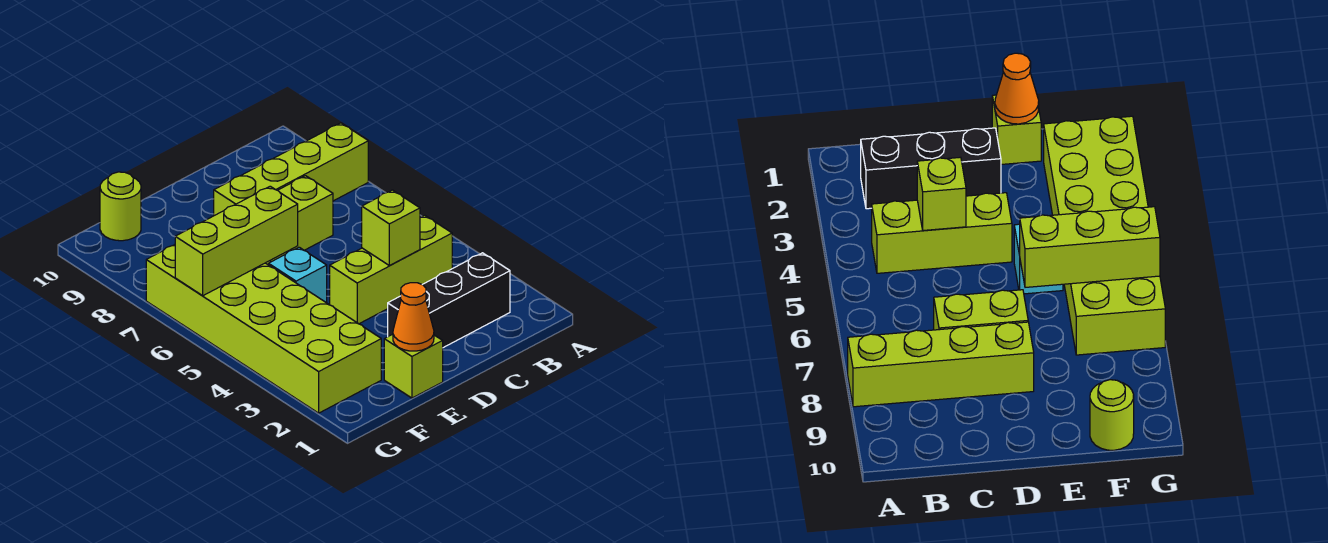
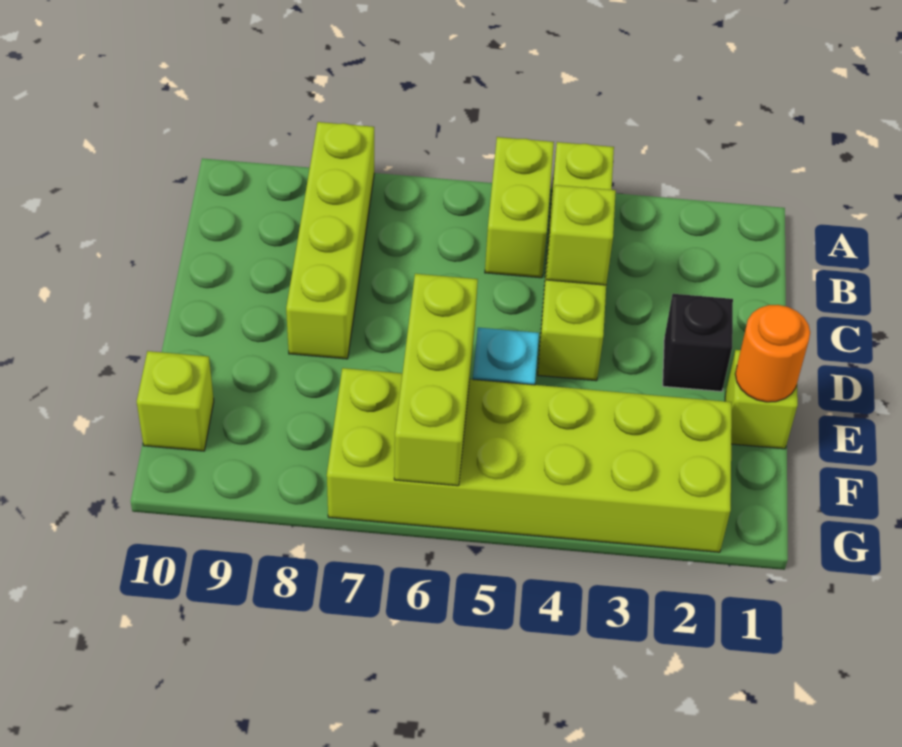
black 1x3 brick [388,253,510,348] -> black 1x1 brick [663,294,733,391]
lime 1x3 brick [330,215,452,324] -> lime 1x4 brick [538,142,614,381]
lime 1x2 brick [266,176,333,265] -> lime 1x2 brick moved to [485,137,554,278]
orange 1x1 cone [393,283,434,351] -> orange 1x1 round brick [735,305,810,402]
lime 1x1 round brick [100,172,141,241] -> lime 1x1 brick [137,351,214,451]

